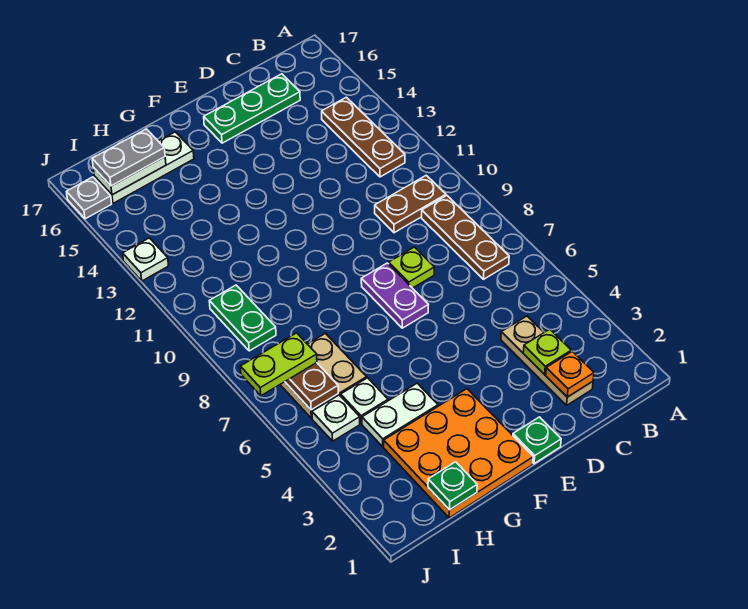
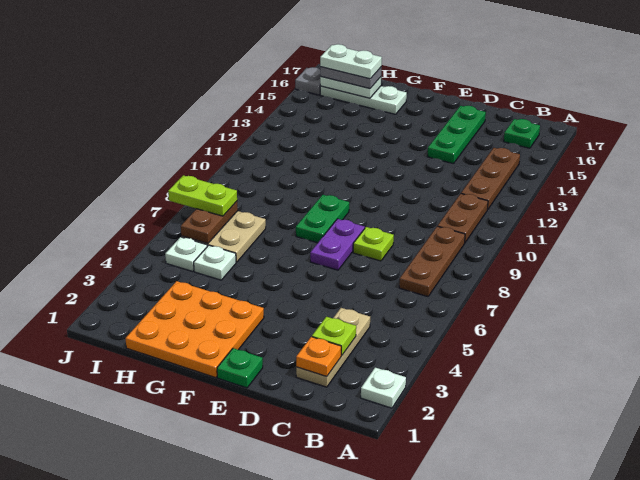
brown 1x2 plate [375,175,446,233] -> brown 1x2 plate turned to [438,194,488,242]
green 1x3 plate [204,74,300,143] -> green 1x3 plate turned to [427,106,486,164]
white 1x2 plate [362,383,438,447] -> white 1x2 plate moved to [320,44,382,79]
green 1x1 plate [428,462,477,510] -> green 1x1 plate moved to [504,119,540,148]
green 1x2 plate [209,285,276,351] -> green 1x2 plate moved to [296,195,349,243]
white 1x1 plate [123,238,169,281] -> white 1x1 plate moved to [361,368,406,408]

